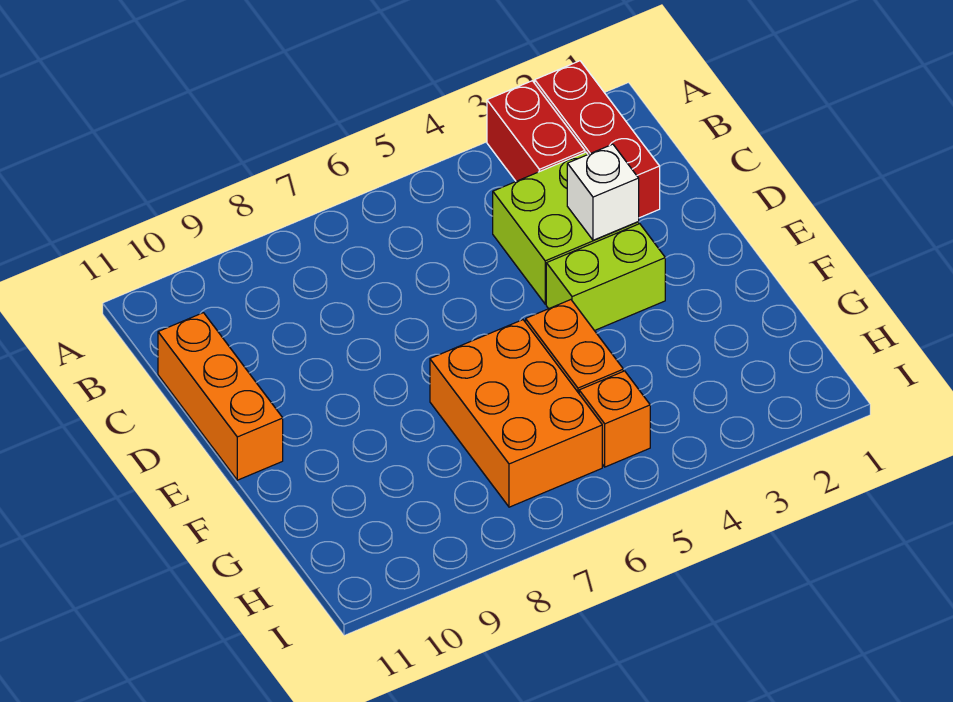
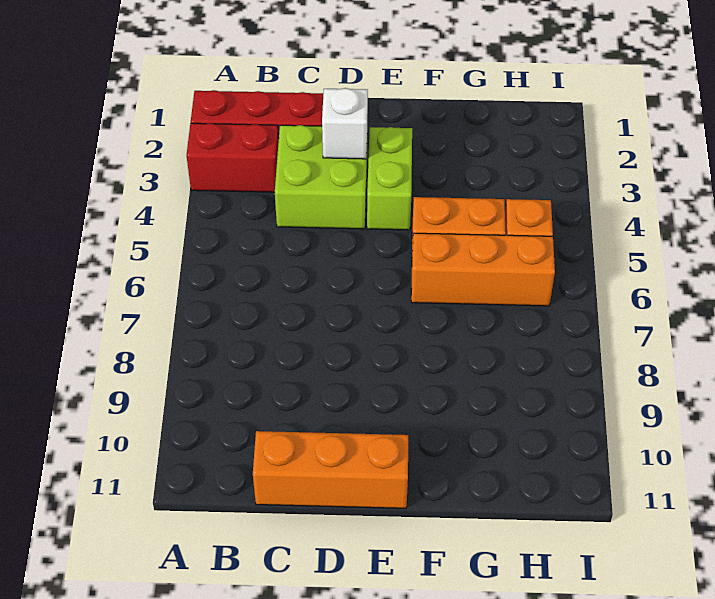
orange 2x3 brick [430,320,602,507] -> orange 1x3 brick [411,233,555,306]

